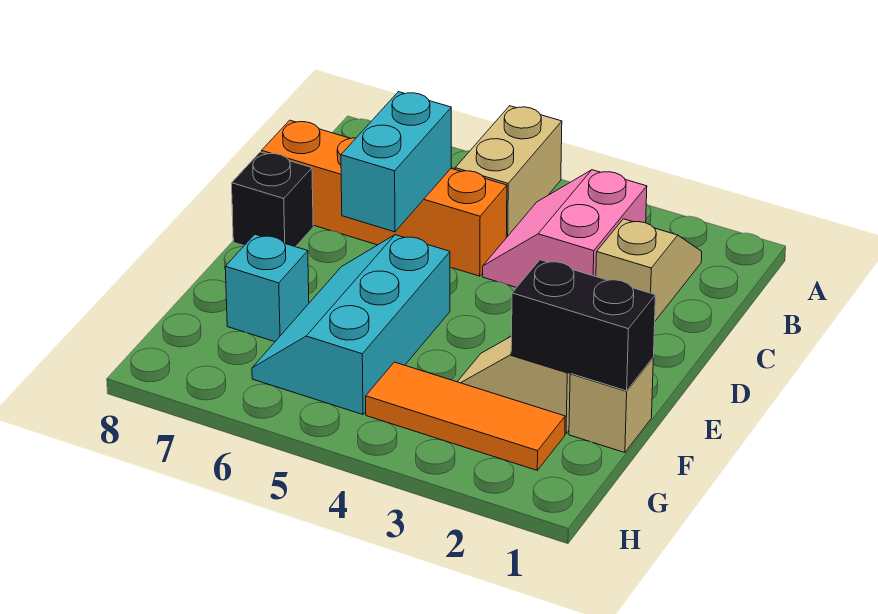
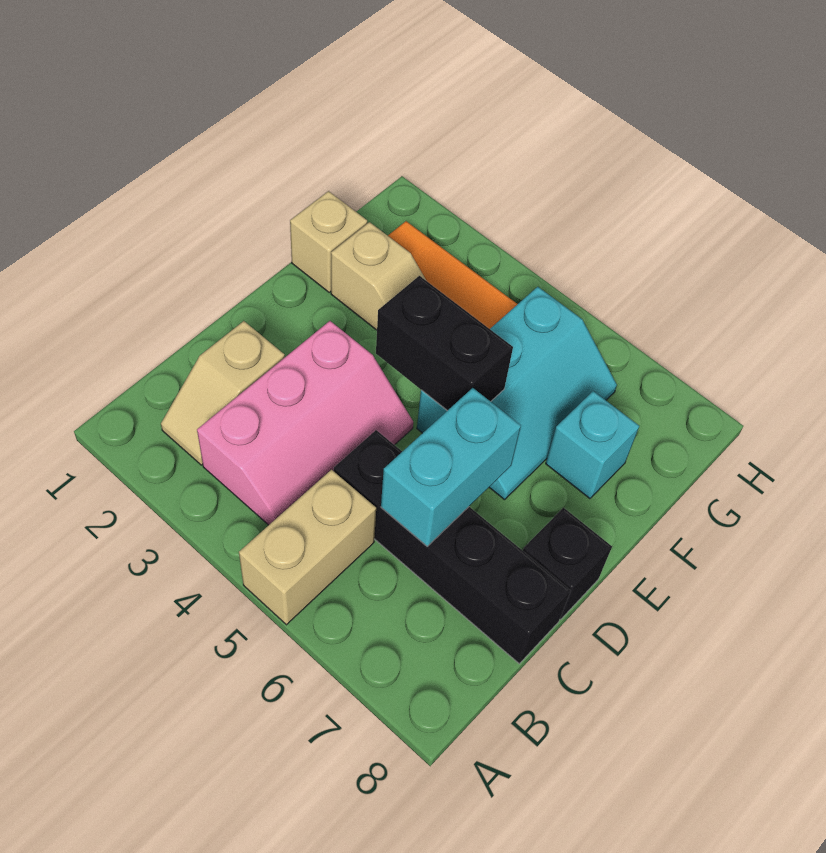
pink 2x2 slope [482,170,647,288] -> pink 2x3 slope [197,321,413,525]
orange 1x4 brick [262,120,507,276] -> black 1x4 brick [334,430,571,664]
black 1x2 brick [511,260,655,391] -> black 1x2 brick moved to [376,276,513,411]

